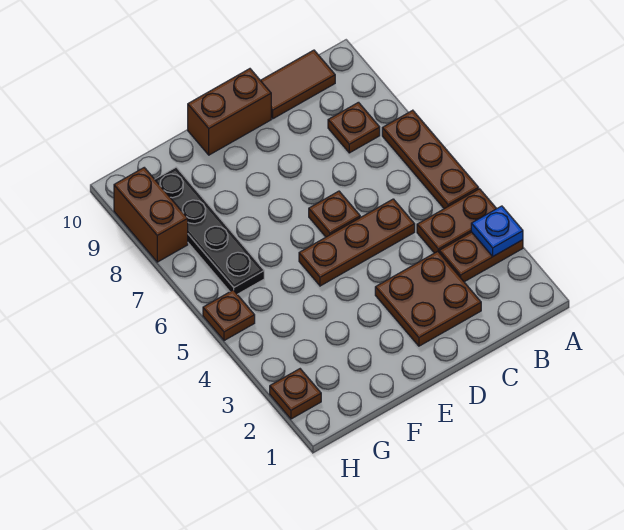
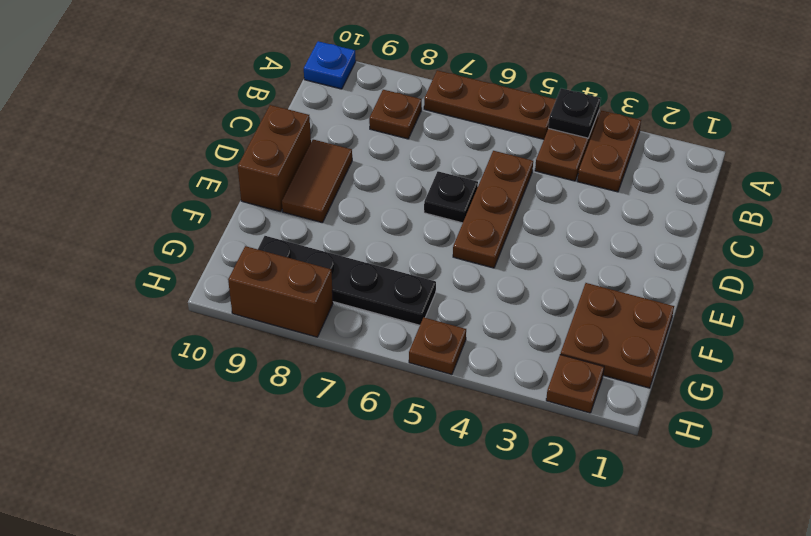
blue 1x1 plate [471,206,523,256] -> blue 1x1 plate moved to [304,41,356,89]
none -> black 1x1 plate [548,88,601,138]
brown 1x2 tile [260,50,335,119] -> brown 1x2 tile moved to [282,140,352,223]
brown 2x2 plate [375,251,481,346] -> brown 2x2 plate moved to [560,283,674,388]
brown 1x1 plate [309,191,360,237] -> black 1x1 plate [424,171,478,223]

